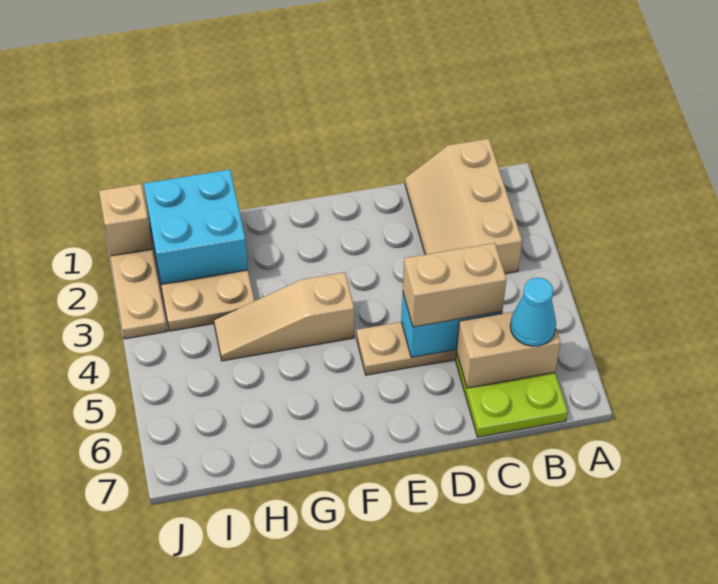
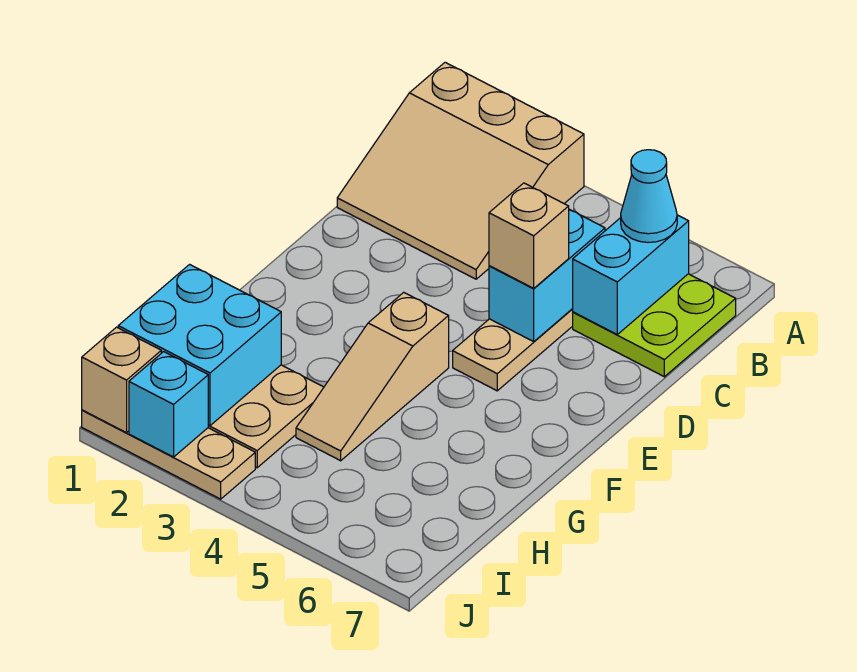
tan 2x3 slope [405,139,522,273] -> tan 3x3 slope [337,62,584,279]
tan 1x2 brick [456,312,561,388] -> cyan 1x2 brick [573,215,689,334]
tan 1x2 brick [403,243,507,327] -> tan 1x1 brick [489,183,569,288]
none -> cyan 1x1 brick [129,352,208,457]

